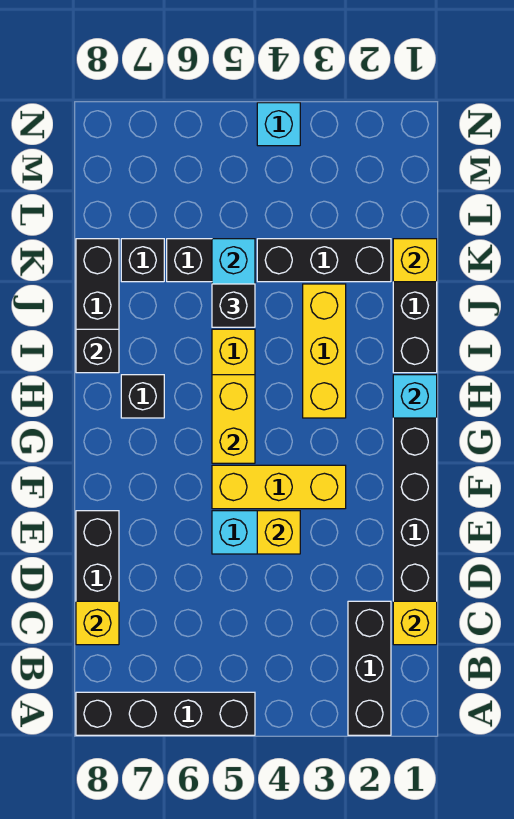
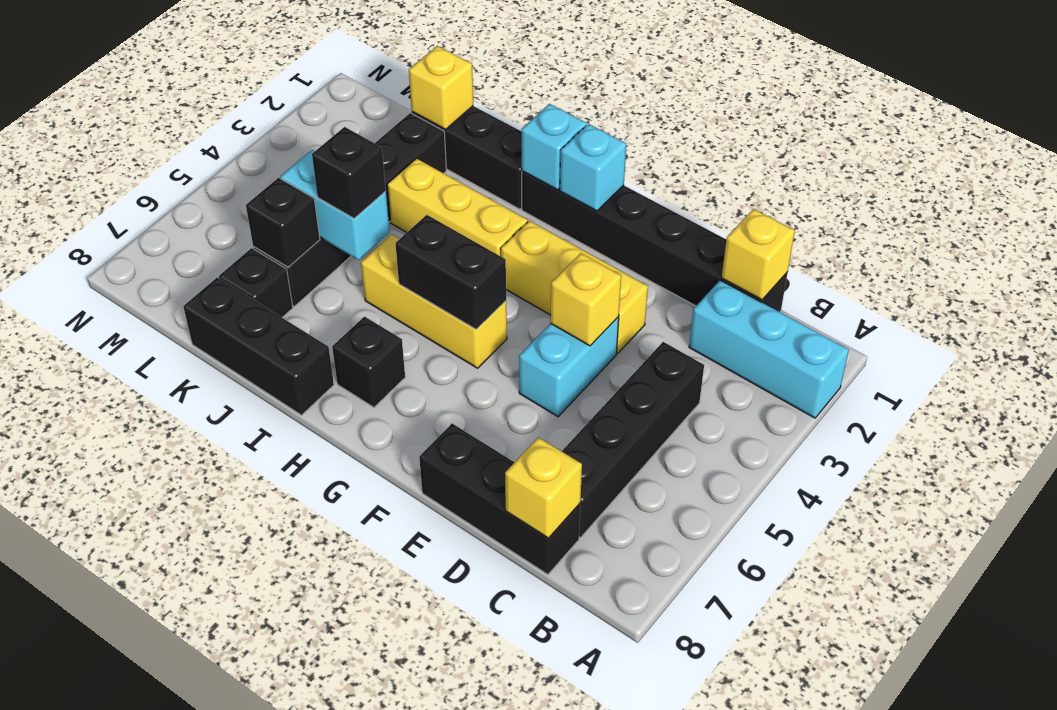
black 1x3 brick [348,601,391,735] -> cyan 1x3 brick [689,280,849,418]
black 1x4 brick [76,692,255,735] -> black 1x4 brick moved to [562,342,704,538]
yellow 1x3 brick [212,465,346,509] -> yellow 1x3 brick turned to [501,221,648,353]
yellow 1x2 brick [212,375,255,463] -> black 1x2 brick [395,215,506,329]
black 1x1 brick [76,329,119,373] -> black 1x1 brick moved to [246,178,320,267]
cyan 1x1 brick [257,103,300,146] -> cyan 1x1 brick moved to [560,124,626,211]

